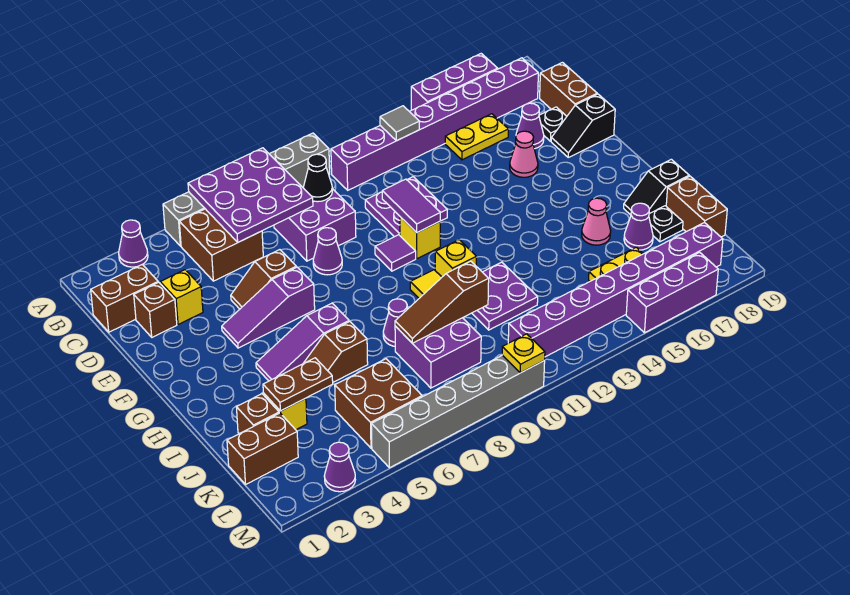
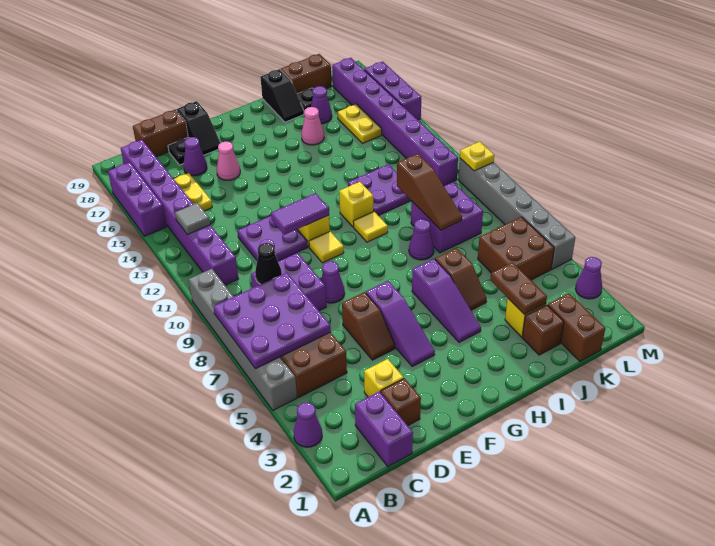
brown 1x2 brick [91,264,158,332] -> purple 1x2 brick [355,392,413,467]
purple 1x1 tile [375,235,416,271] -> yellow 1x1 tile [309,231,344,263]

